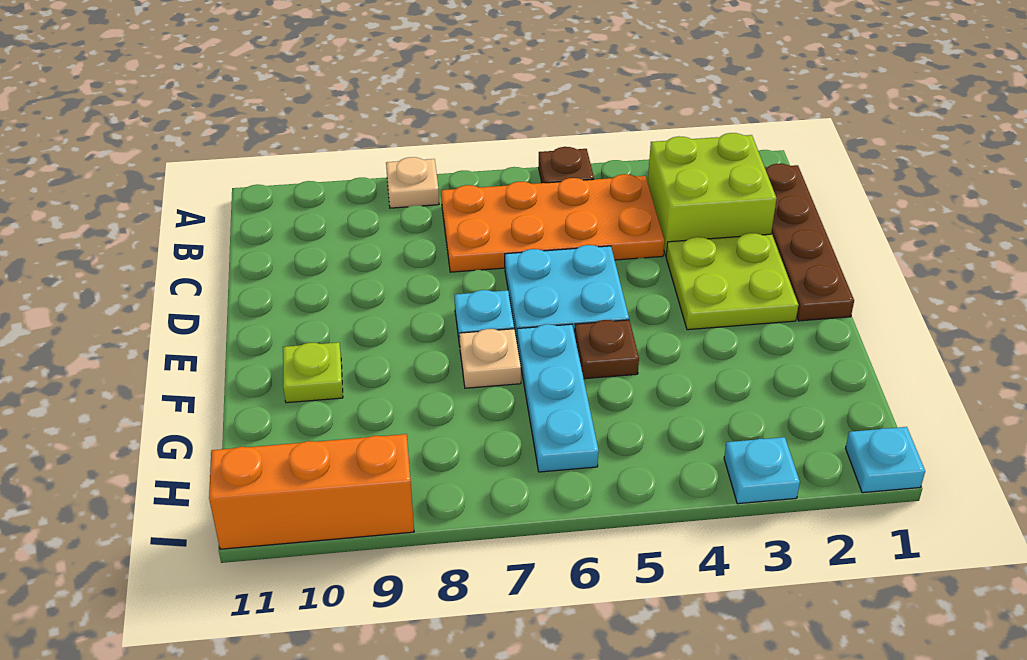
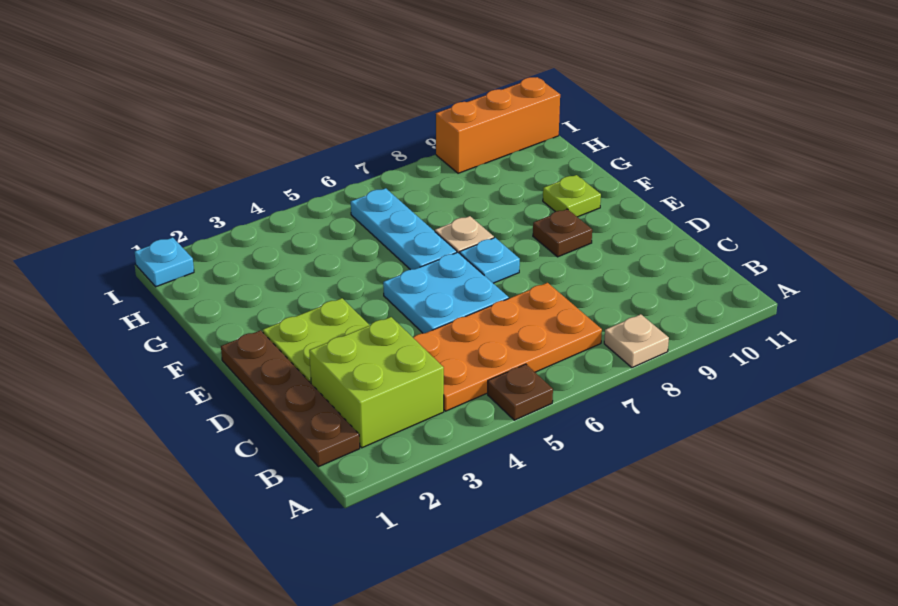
brown 1x1 plate [575,320,639,379] -> brown 1x1 plate moved to [533,209,592,257]
cyan 1x1 plate [724,437,800,504] -> none

